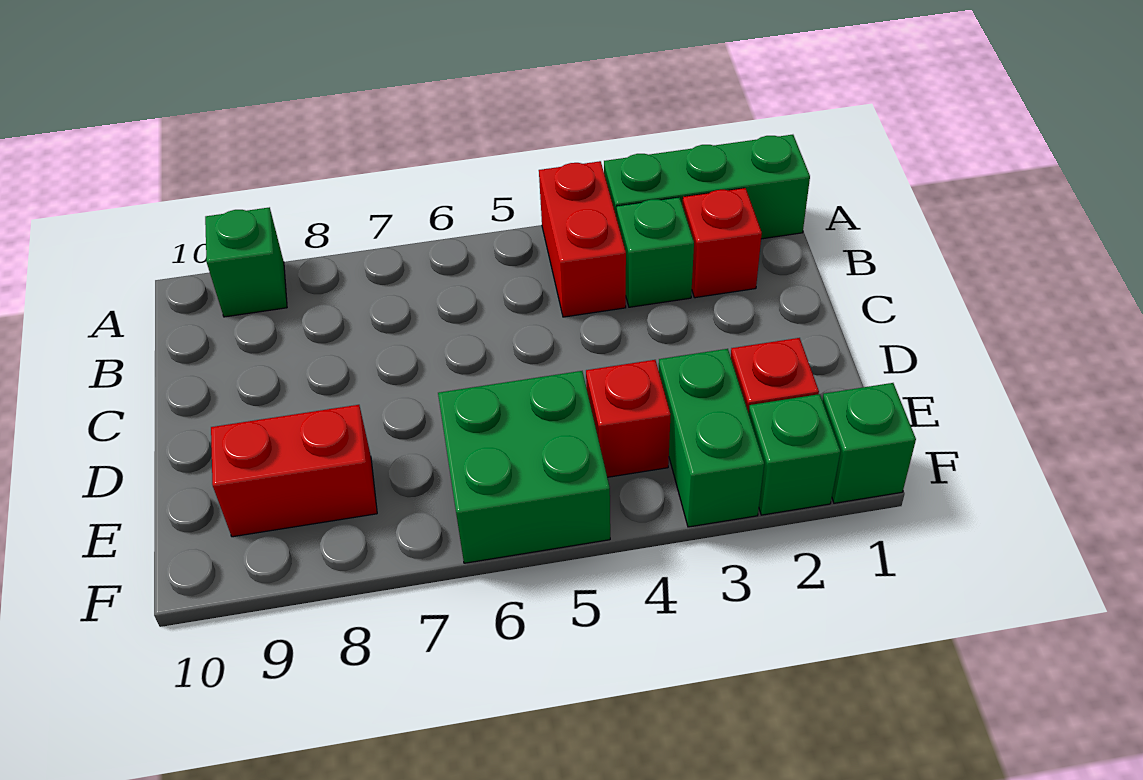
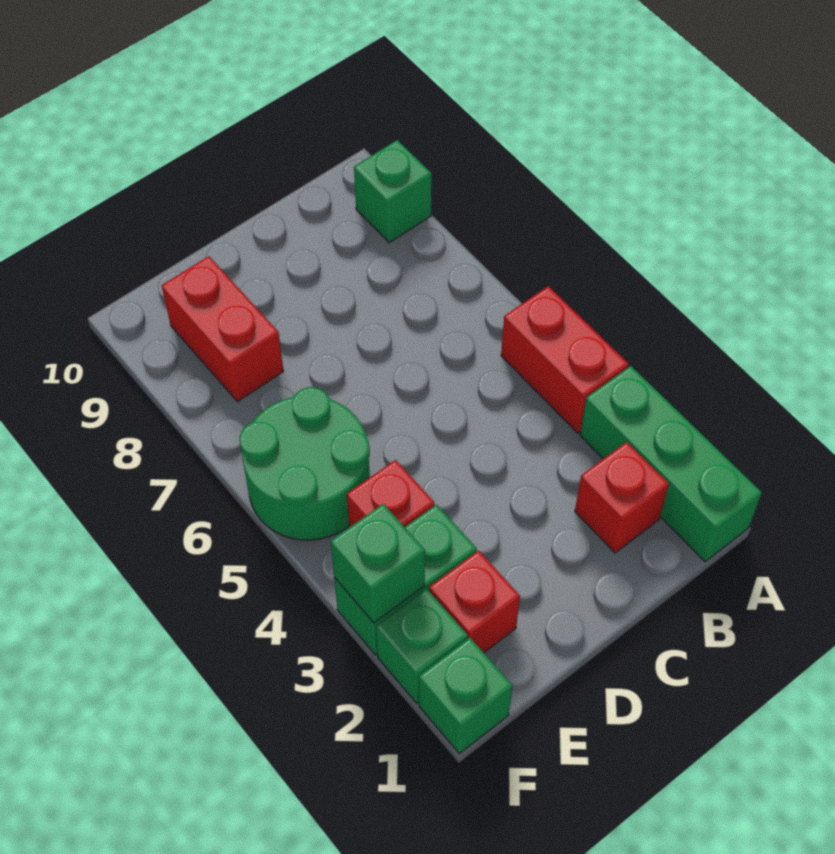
red 1x2 brick [539,161,626,317] -> red 1x2 brick turned to [501,286,629,433]
green 1x1 brick [616,197,694,307] -> green 1x1 brick moved to [331,504,425,623]
green 2x2 brick [438,371,610,563] -> green 2x2 round brick [240,387,370,540]

